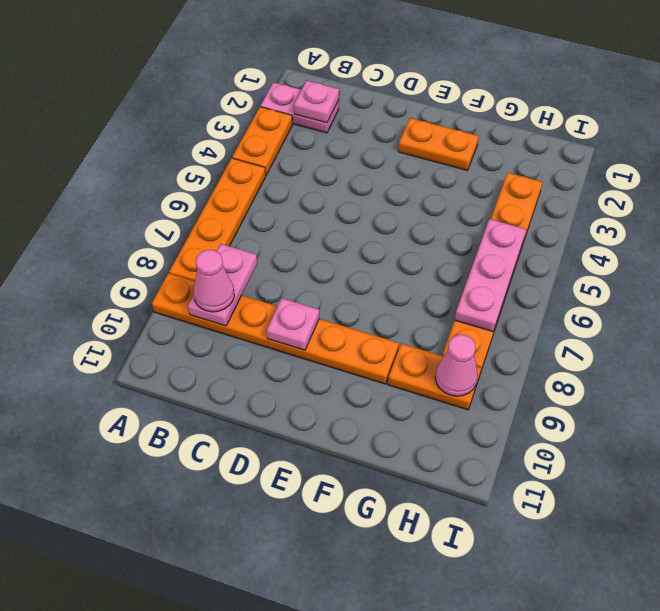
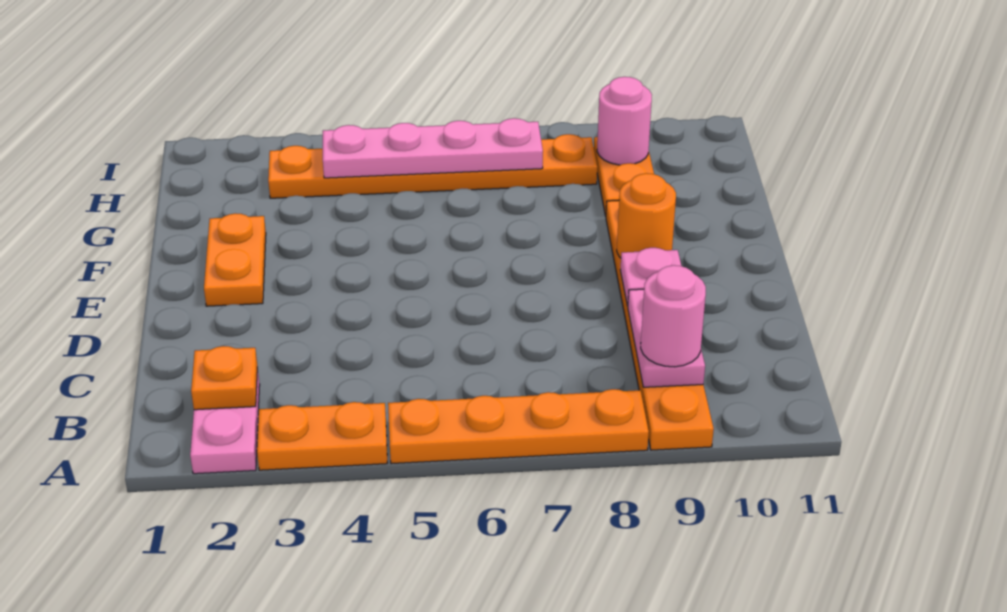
pink 1x1 plate [294,80,339,123] -> orange 1x1 plate [191,346,257,410]
pink 1x2 plate [188,244,257,326] -> pink 1x2 plate turned to [628,289,705,387]
pink 1x1 cone [194,250,234,312] -> pink 1x1 round brick [641,265,706,367]
none -> orange 1x1 round brick [617,173,676,258]
pink 1x3 plate [455,219,526,331] -> pink 1x4 plate [323,118,543,178]
pink 1x1 cone [435,335,478,396] -> pink 1x1 round brick [597,77,652,165]

